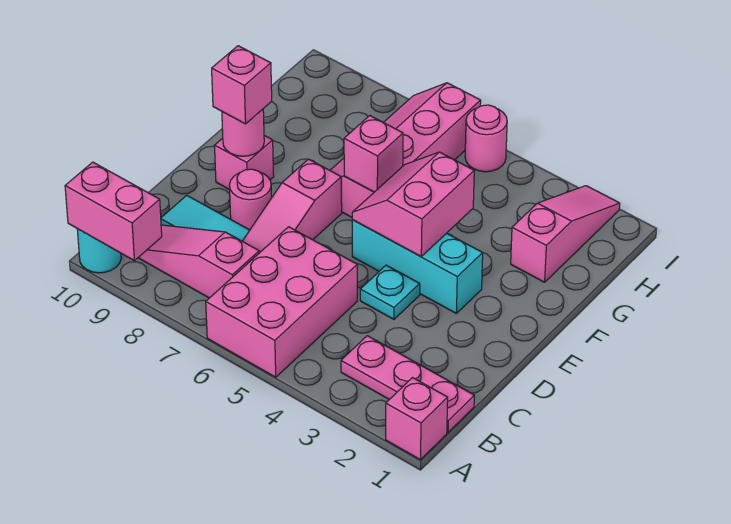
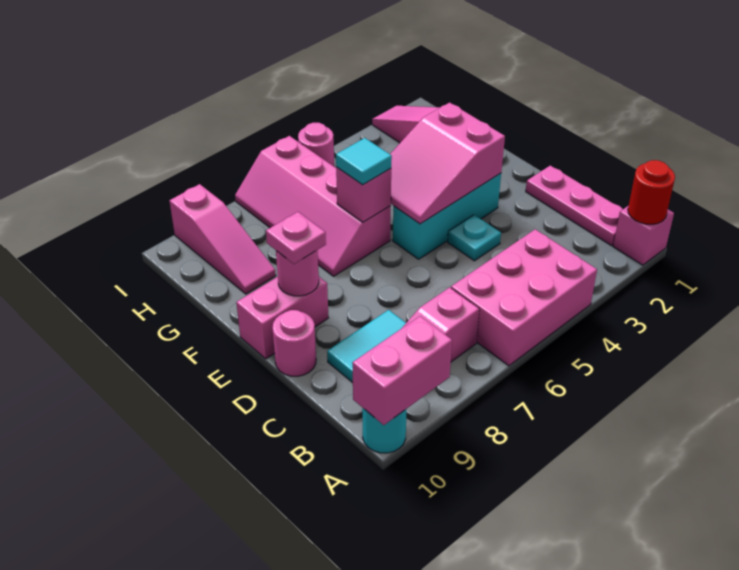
none -> red 1x1 round brick [628,160,675,224]
pink 2x3 brick [206,227,357,377] -> pink 2x3 brick turned to [451,229,597,366]
pink 1x3 plate [341,336,474,432] -> pink 1x3 plate turned to [526,166,623,246]
pink 1x3 slope [242,159,342,253] -> pink 1x3 slope moved to [169,184,276,294]
pink 1x1 round brick [229,169,272,230] -> pink 1x1 round brick moved to [272,310,316,376]
pink 2x2 slope [352,152,474,256] -> pink 2x3 slope [390,103,505,224]
pink 1x1 brick [215,135,274,190] -> pink 1x2 brick [236,277,328,359]
pink 1x1 brick [212,46,272,124] -> pink 1x1 plate [266,212,326,264]
none -> cyan 1x1 tile [336,138,392,185]

